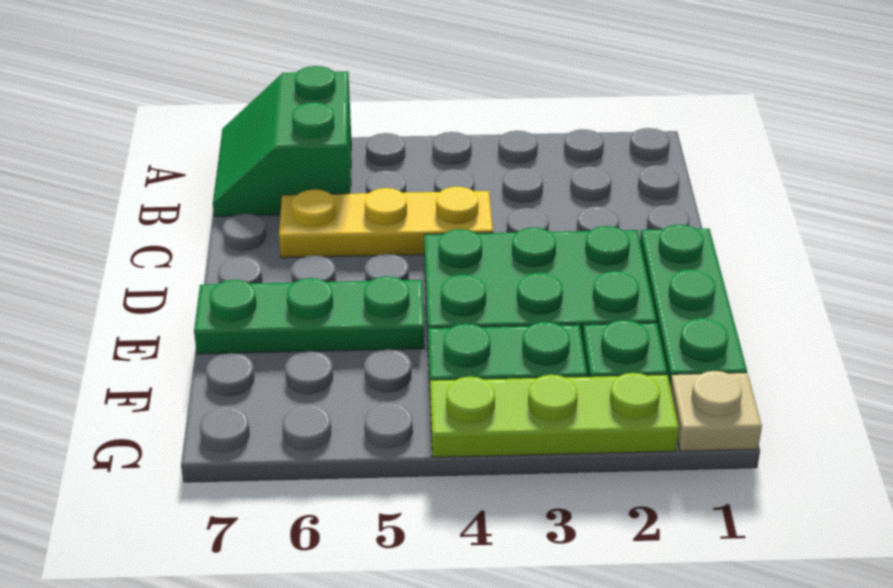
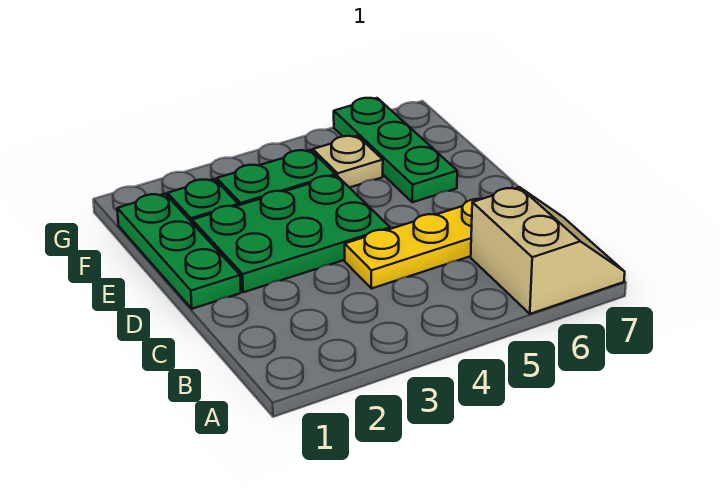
green 2x2 slope [213,66,351,216] -> tan 2x2 slope [471,187,625,314]
green 1x3 plate [194,276,424,354] -> green 1x3 plate turned to [334,98,457,202]
tan 1x1 plate [670,371,762,451] -> tan 1x1 plate moved to [313,136,383,188]
lime 1x3 plate [430,373,679,457] -> none

